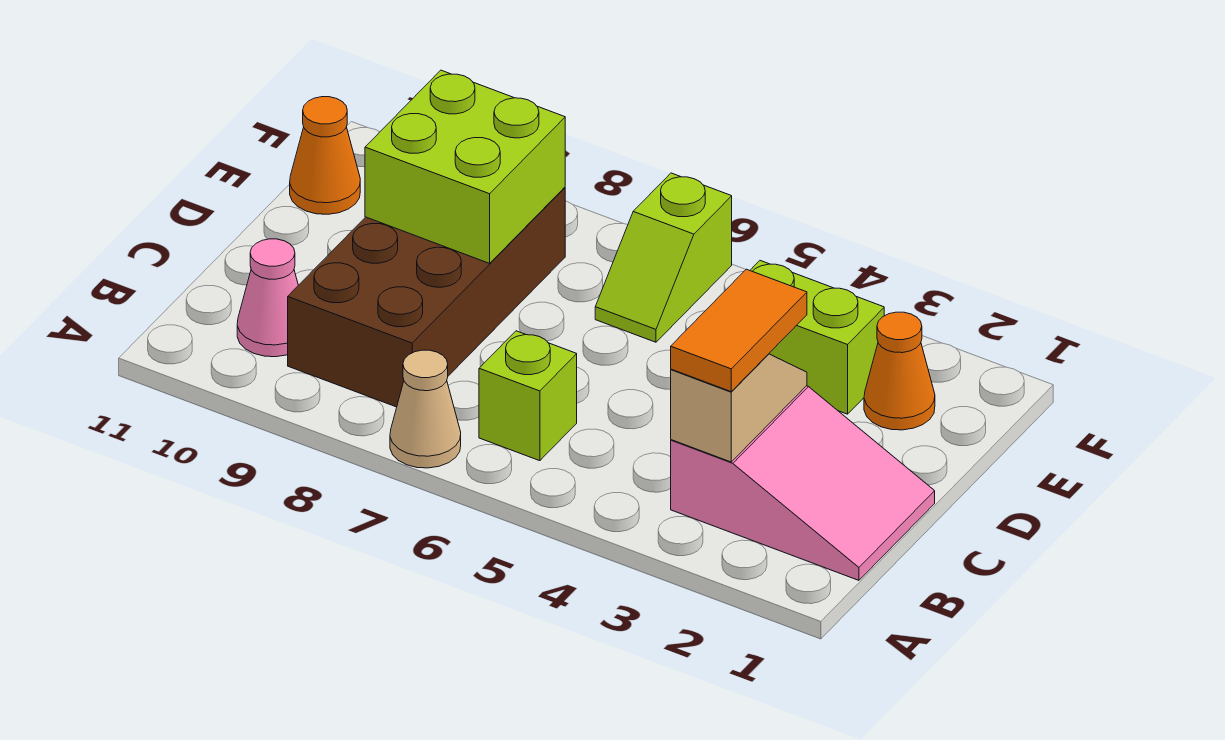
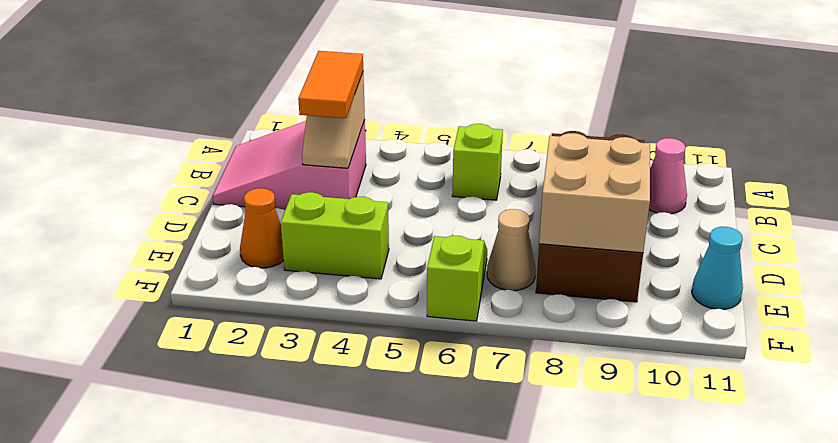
tan 1x1 cone [390,350,461,468] -> tan 1x1 cone moved to [487,209,536,291]
lime 2x2 brick [365,70,565,263] -> tan 2x2 brick [539,133,650,253]
orange 1x1 cone [290,97,360,214] -> cyan 1x1 cone [692,227,743,309]

